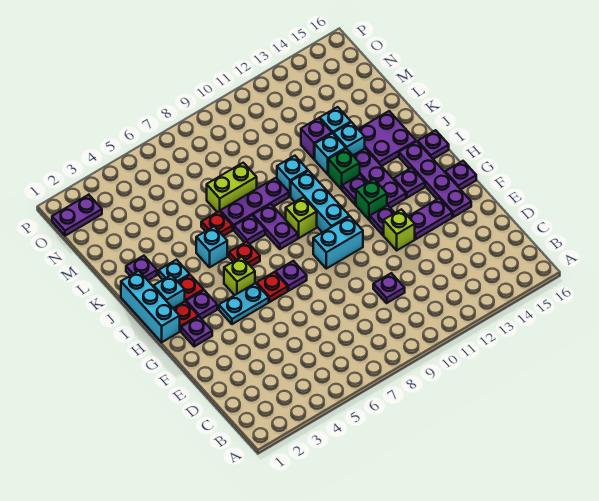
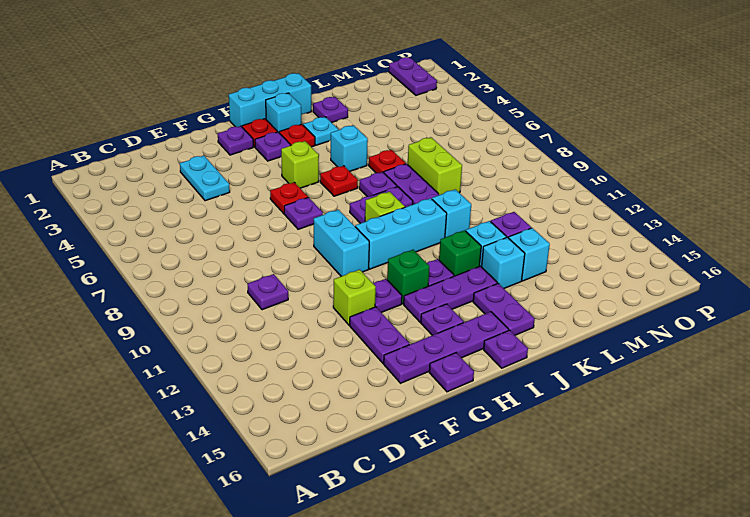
cyan 1x2 plate [219,283,269,324] -> cyan 1x2 plate moved to [180,156,230,201]
purple 2x2 plate [358,111,416,166] -> purple 1x2 plate [473,283,535,335]

